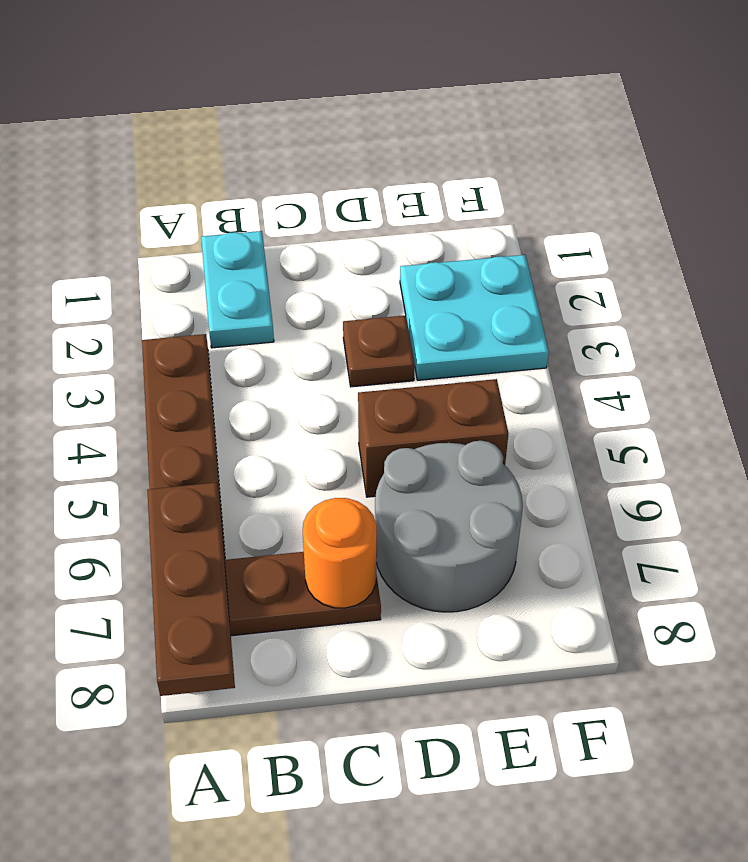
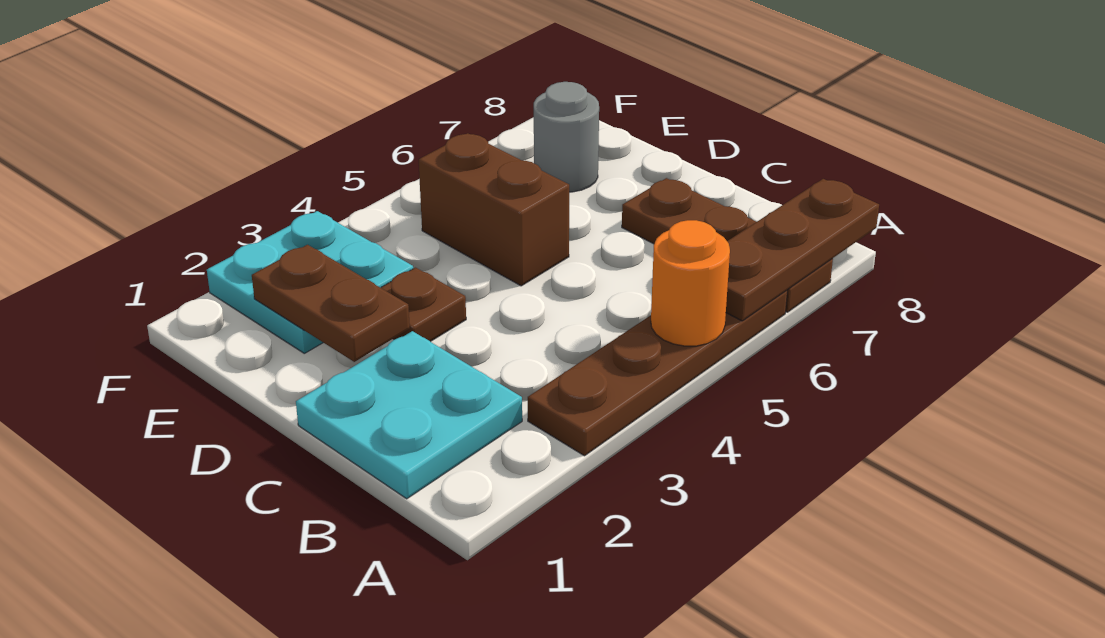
cyan 1x2 plate [201,231,274,348] -> cyan 2x2 plate [296,331,522,499]
orange 1x1 round brick [303,498,377,608] -> orange 1x1 round brick moved to [651,220,730,346]
none -> brown 1x2 plate [252,245,410,362]
grey 2x2 round brick [375,441,523,612] -> grey 1x1 round brick [534,82,599,192]

